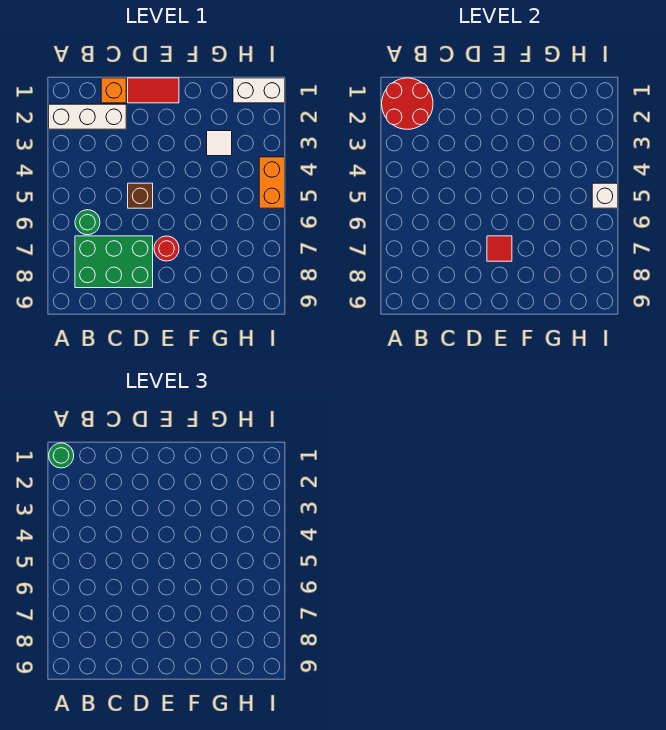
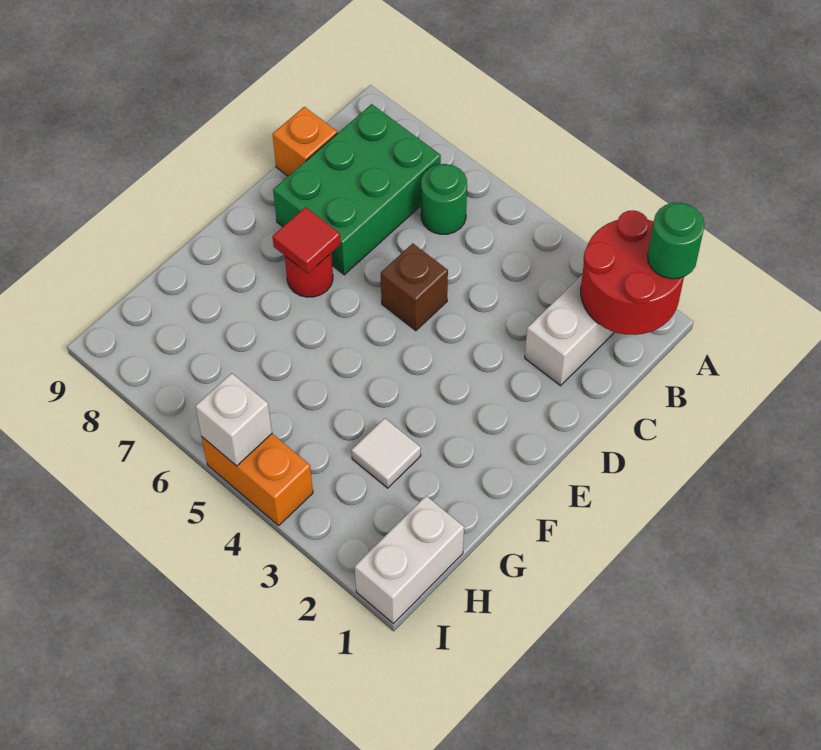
orange 1x1 brick [101,78,126,103] -> orange 1x1 brick moved to [273,107,337,176]
red 1x2 tile [128,78,179,103] -> none

